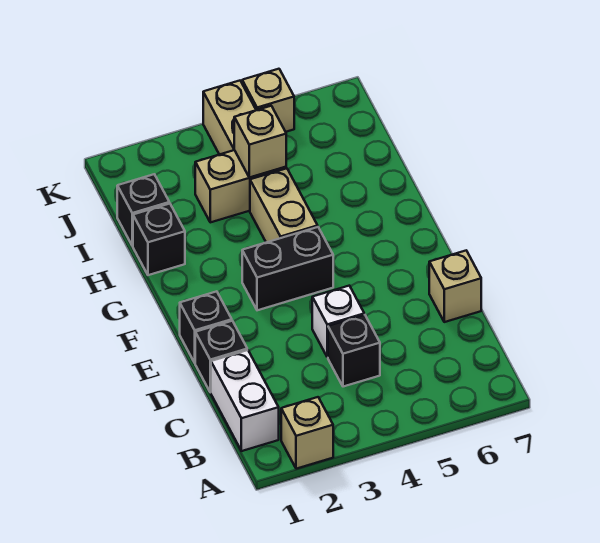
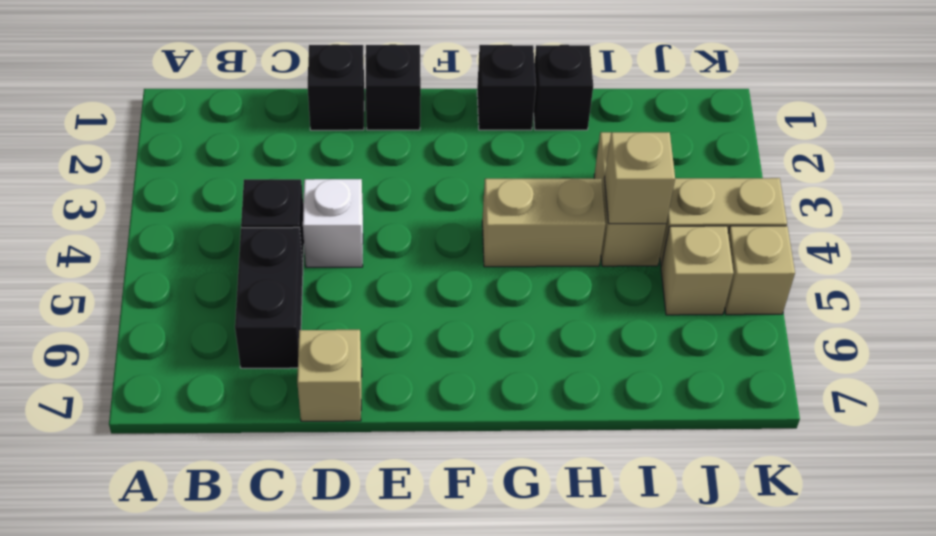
tan 1x1 brick [281,397,333,469] -> tan 1x1 brick moved to [661,226,733,315]
white 1x2 brick [211,350,279,451] -> none
black 1x2 brick [242,227,333,310] -> black 1x2 brick moved to [235,227,303,368]
black 1x1 brick [117,174,169,246] -> black 1x1 brick moved to [477,45,536,130]

